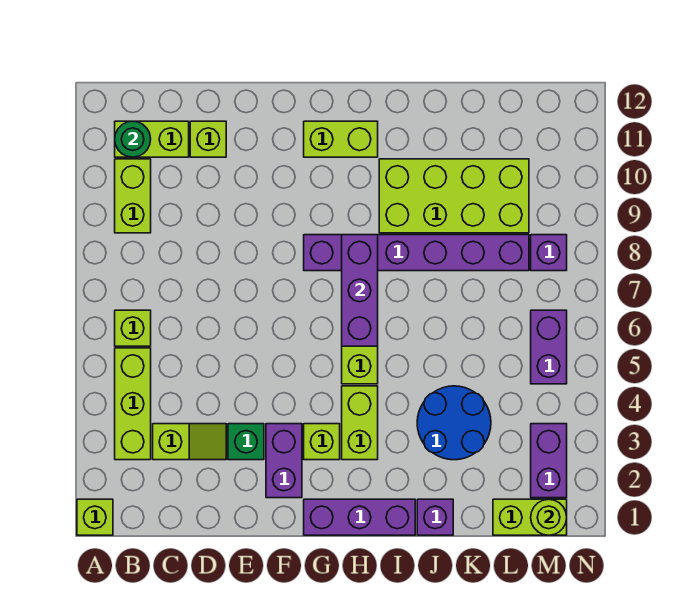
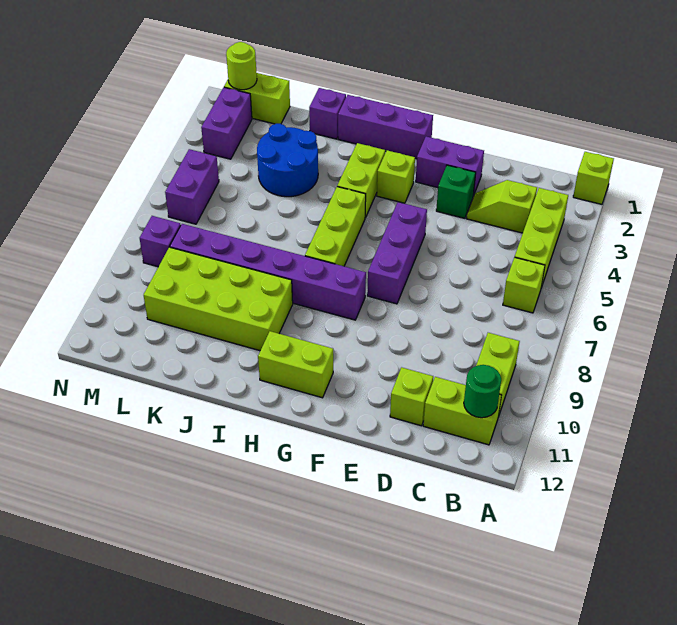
purple 1x2 brick [266,424,302,498] -> purple 1x2 brick turned to [416,137,484,196]
purple 1x3 brick [342,235,378,346] -> purple 1x3 brick moved to [367,202,427,304]

